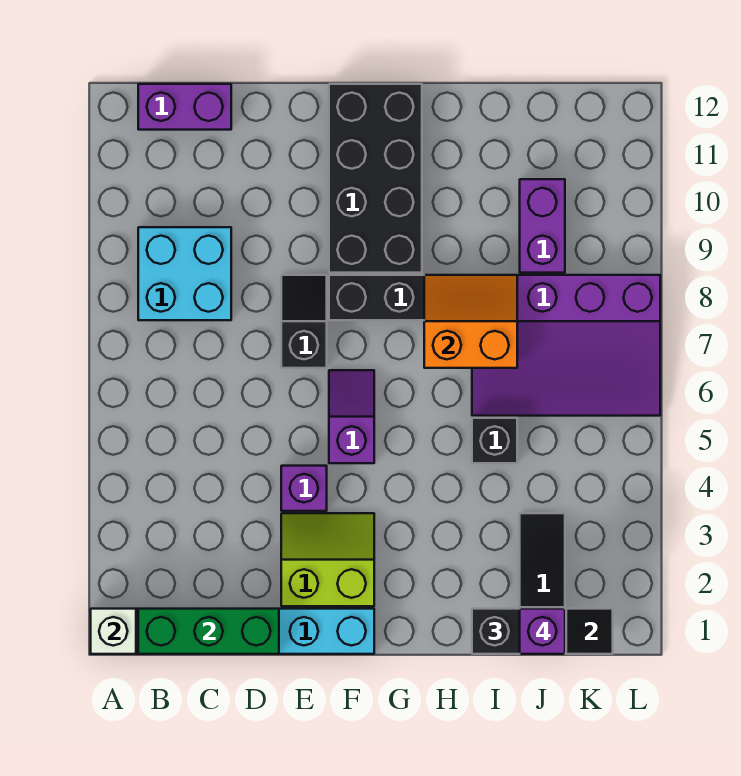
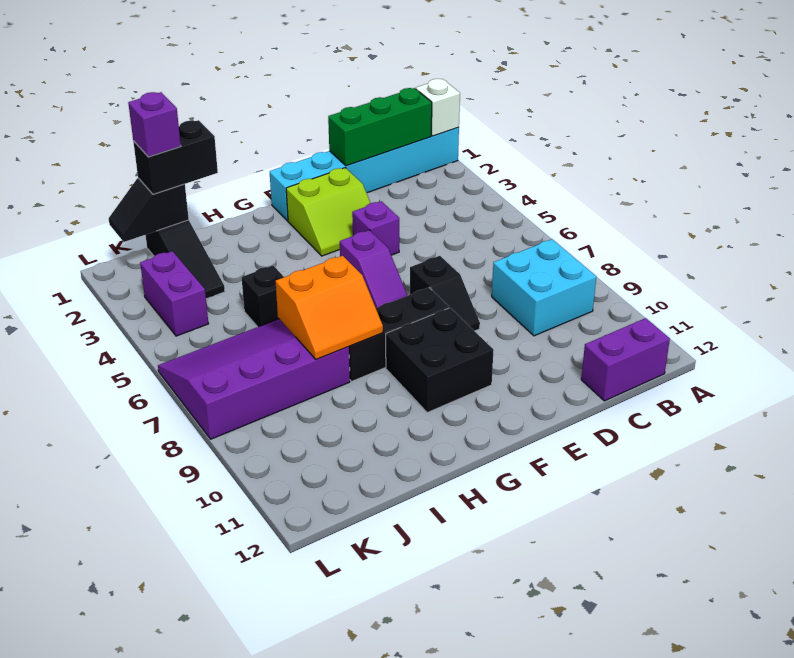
black 2x4 brick [329,84,422,273] -> black 2x2 brick [386,308,494,412]
purple 1x2 brick [520,179,565,273] -> purple 1x2 brick moved to [140,251,208,336]

